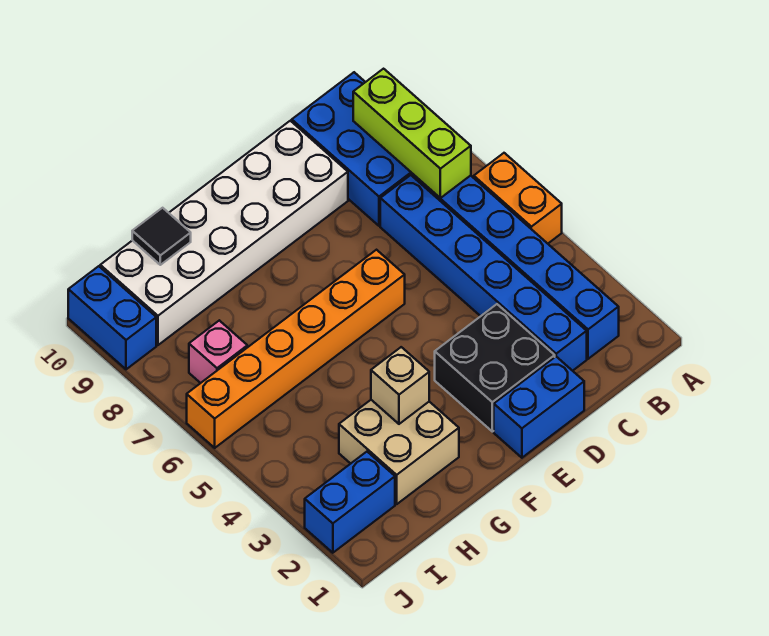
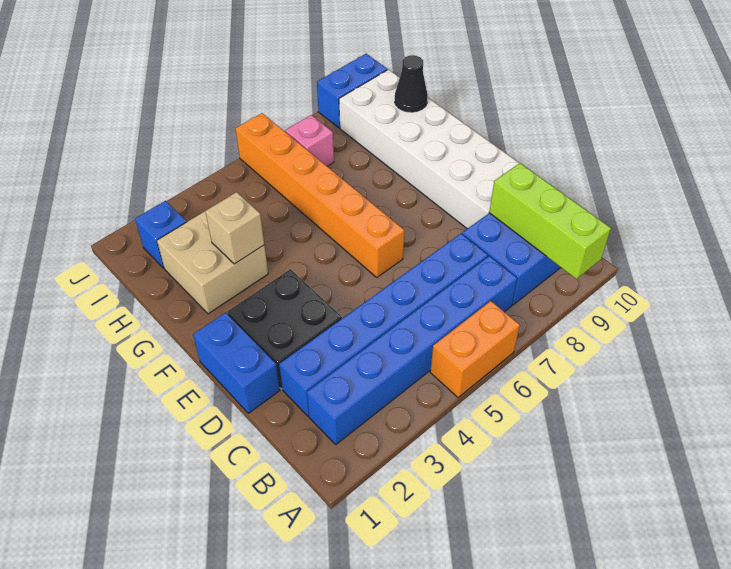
lime 1x3 brick [353,69,471,198] -> lime 1x3 brick turned to [489,163,611,279]
black 1x1 tile [132,208,191,265] -> black 1x1 cone [395,55,428,112]
blue 1x2 brick [305,452,395,553] -> blue 1x1 brick [135,201,187,268]

